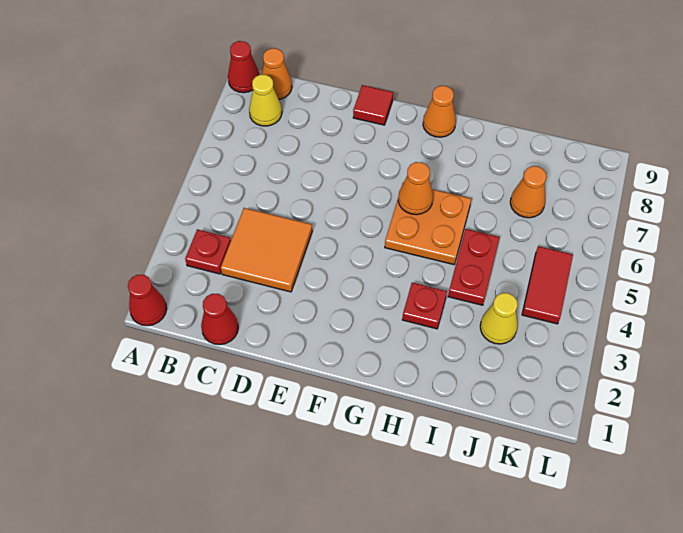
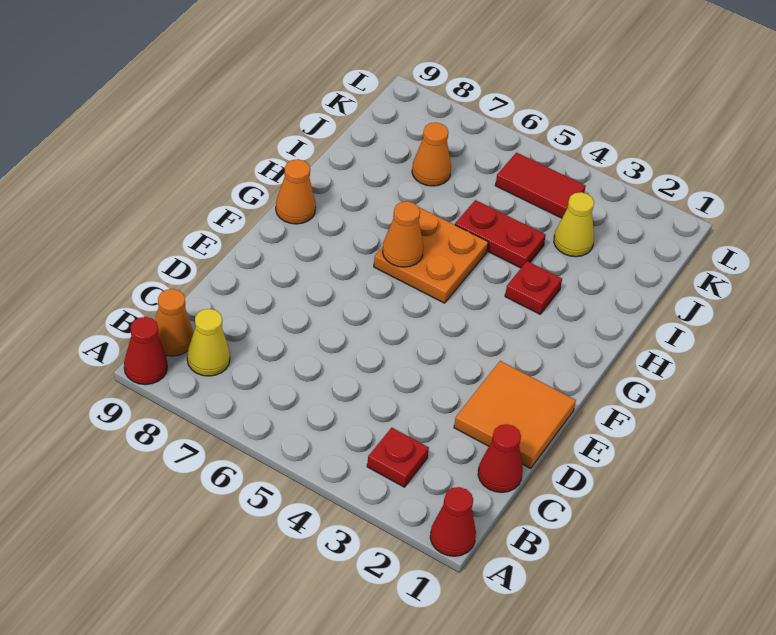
orange 2x2 tile [221,208,312,292] -> orange 2x2 tile moved to [454,361,576,469]
red 1x1 tile [353,85,393,125] -> none

